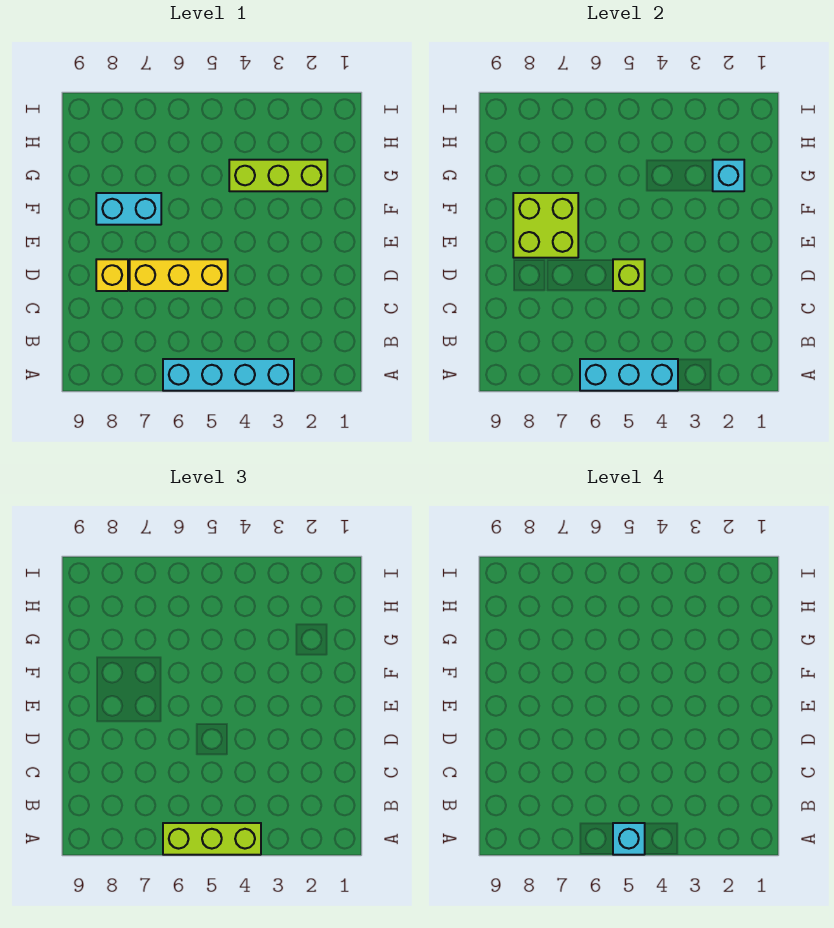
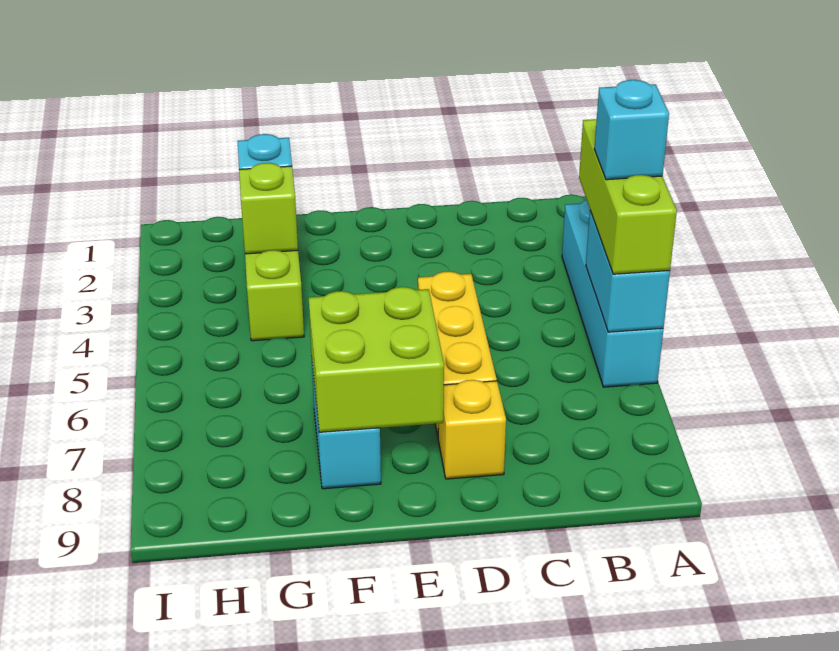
cyan 1x3 brick [580,359,678,391] -> cyan 1x2 brick [586,211,670,332]
lime 1x1 brick [613,259,645,291] -> lime 1x1 brick moved to [239,163,298,254]

